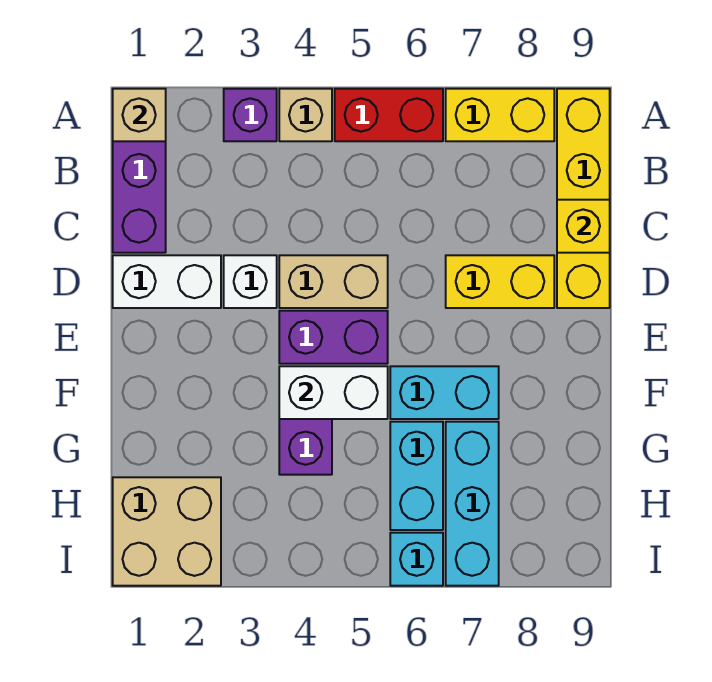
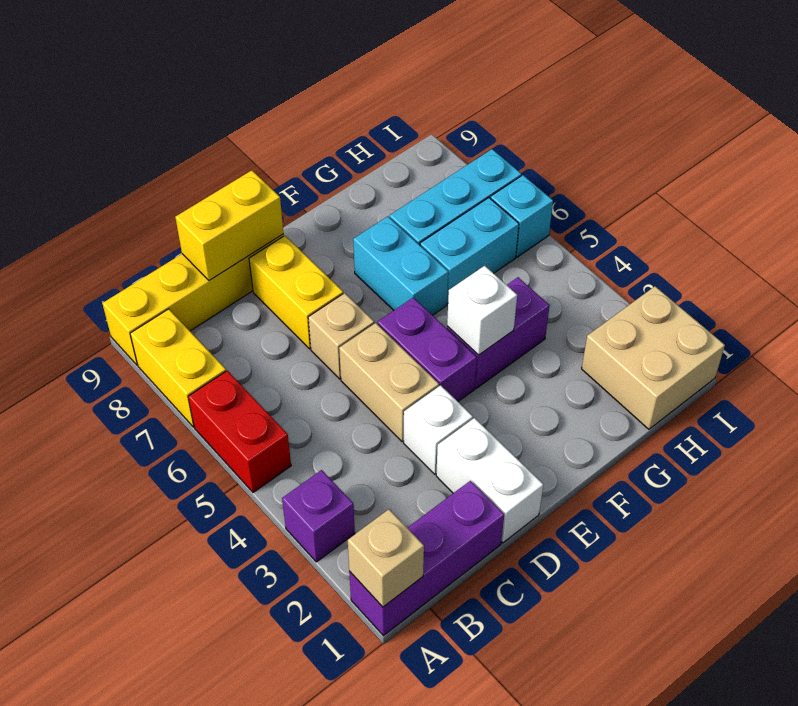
tan 1x1 brick [279,89,332,141] -> tan 1x1 brick moved to [308,293,374,379]
yellow 1x1 brick [557,200,610,253] -> yellow 1x2 brick [175,170,284,280]
white 1x2 brick [279,366,388,419] -> white 1x1 brick [447,266,517,355]

